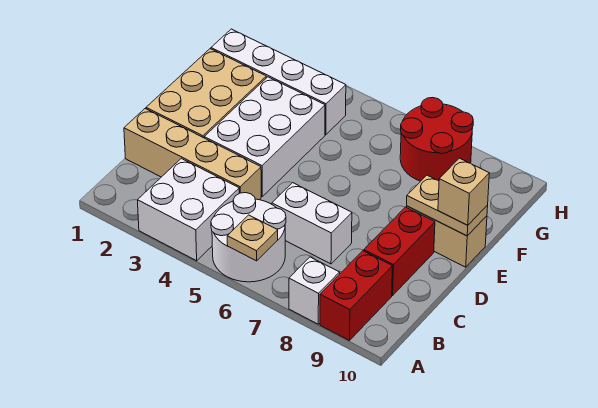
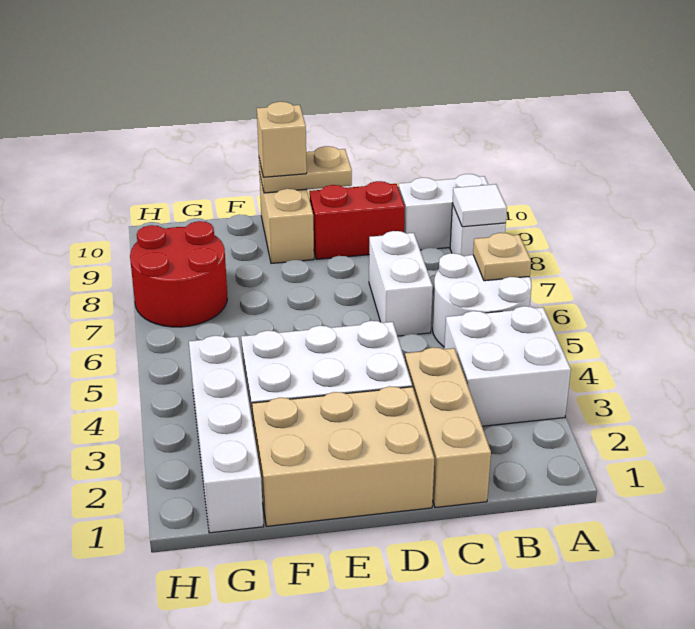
none -> white 1x1 tile [452,184,507,227]
red 1x2 brick [320,251,392,340] -> white 1x2 brick [399,174,488,250]
tan 1x4 brick [124,109,261,200] -> tan 1x3 brick [405,347,491,508]
tan 1x2 plate [407,175,488,236] -> tan 1x2 plate turned to [259,146,352,193]

